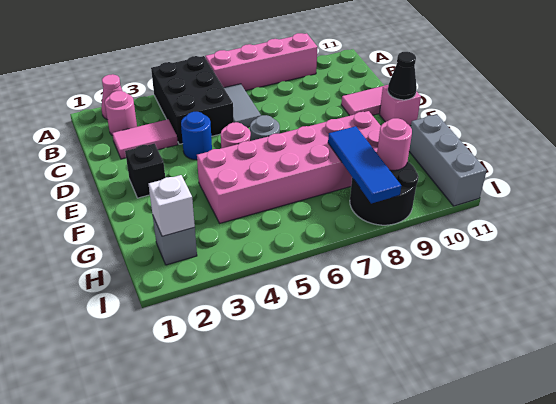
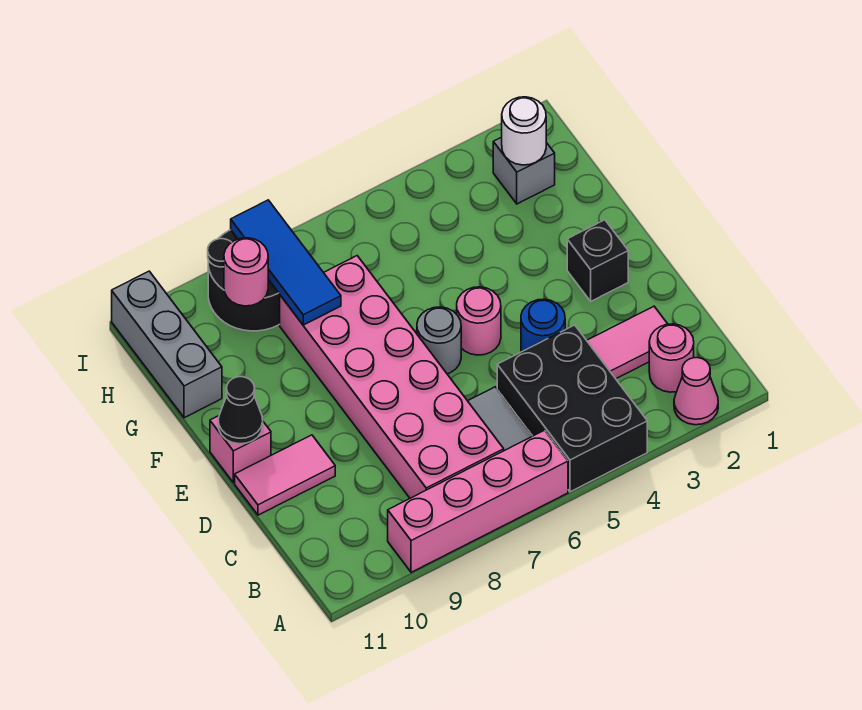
pink 2x6 brick [197,111,381,223] -> pink 2x6 brick turned to [280,256,504,498]
white 1x1 brick [149,175,195,236] -> white 1x1 round brick [502,97,546,165]

